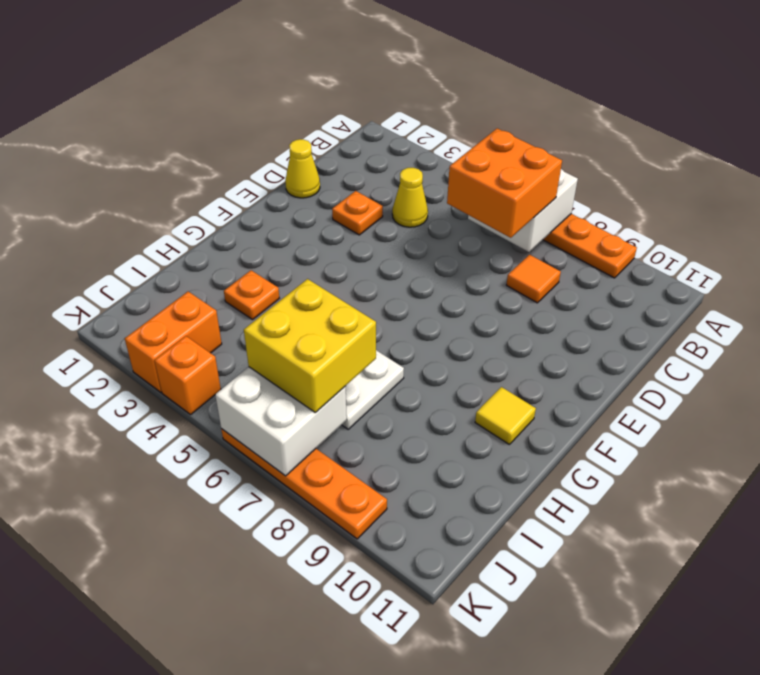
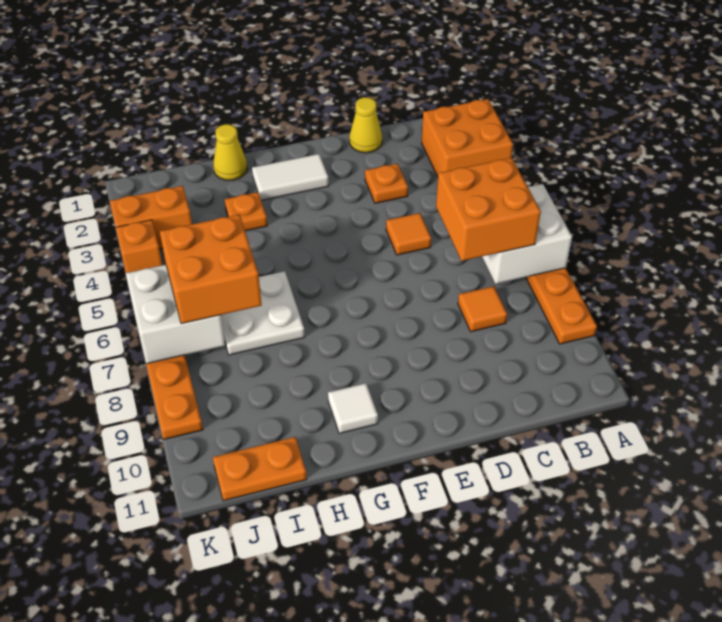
none -> orange 2x2 brick [422,99,513,177]
yellow 1x1 cone [392,168,428,227] -> yellow 1x1 cone moved to [213,124,247,180]
none -> orange 1x1 tile [386,213,431,255]
none -> white 1x2 tile [252,154,329,200]
yellow 1x1 tile [475,387,536,445] -> white 1x1 tile [328,383,378,433]
yellow 2x2 brick [244,279,376,413] -> orange 2x2 brick [160,214,262,324]
none -> orange 1x2 plate [213,437,307,501]

